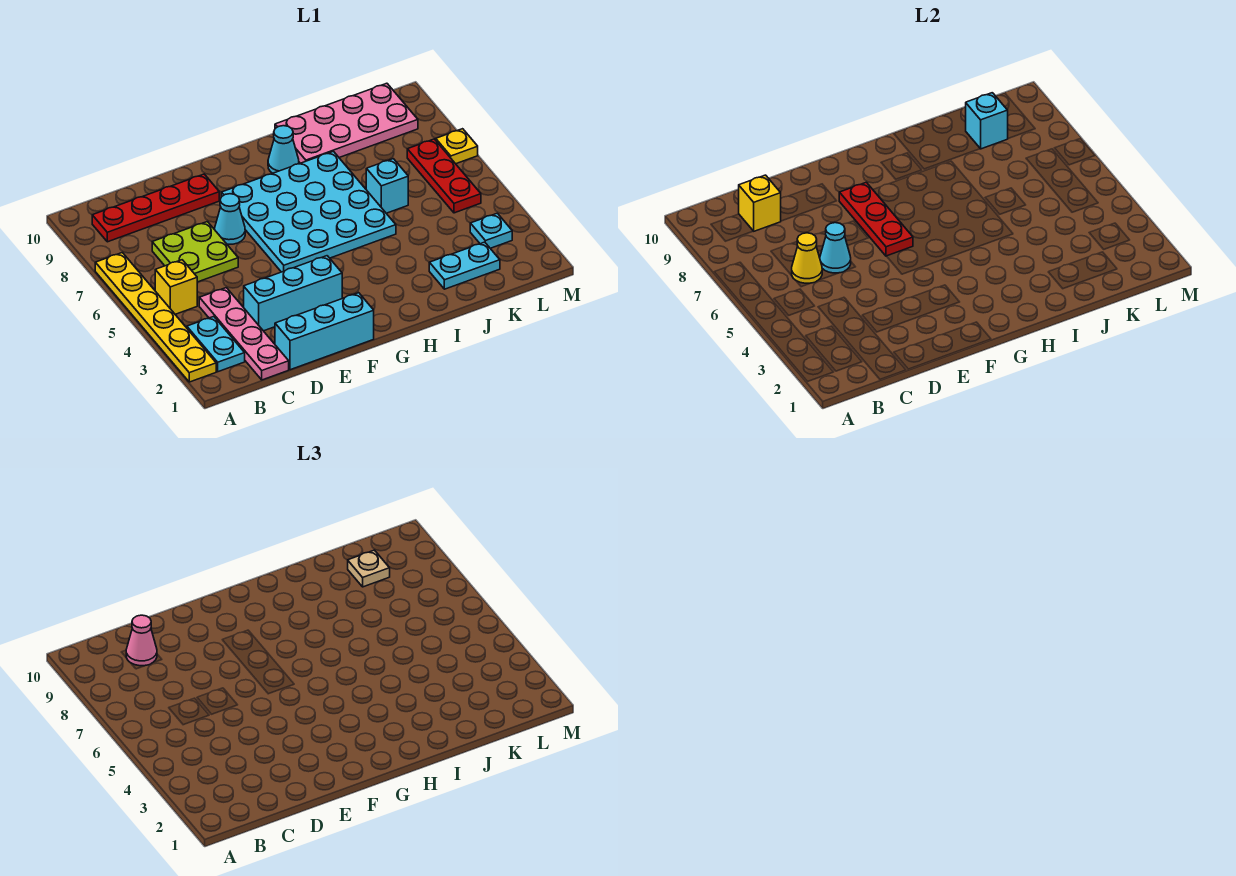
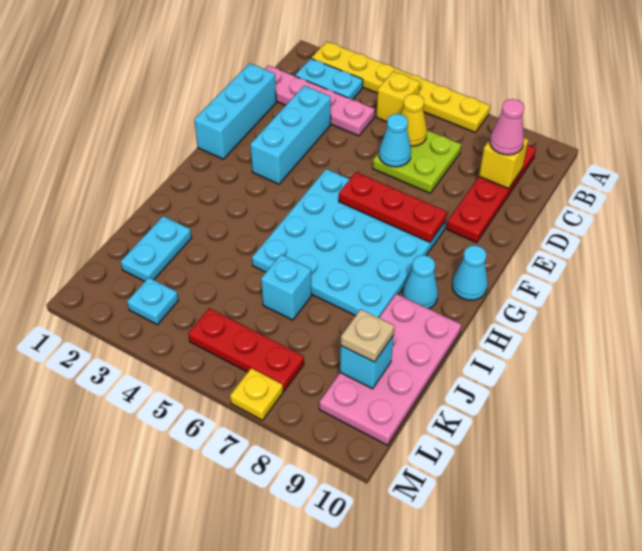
cyan 1x1 cone [215,194,245,244] -> cyan 1x1 cone moved to [452,245,488,300]

